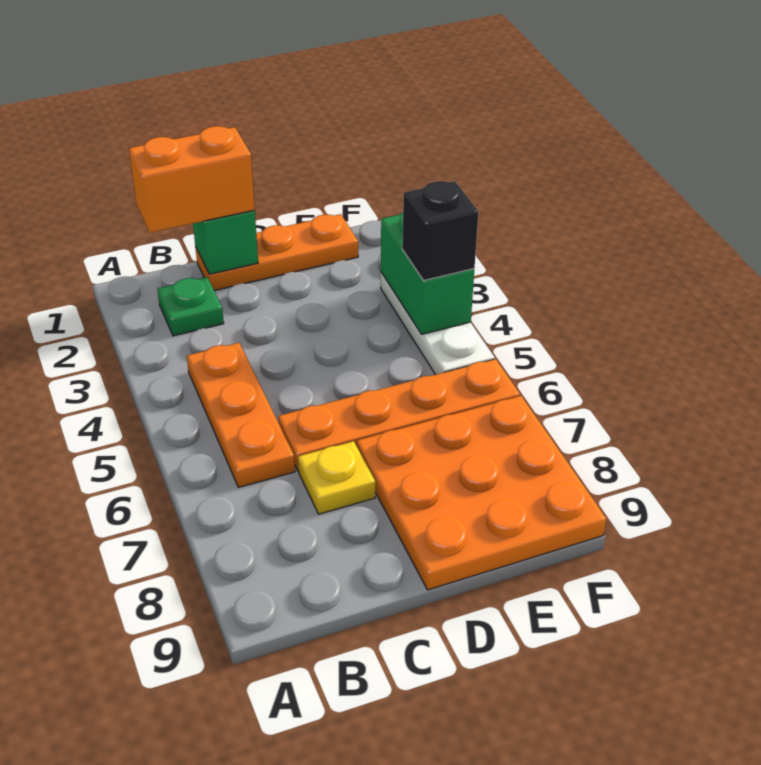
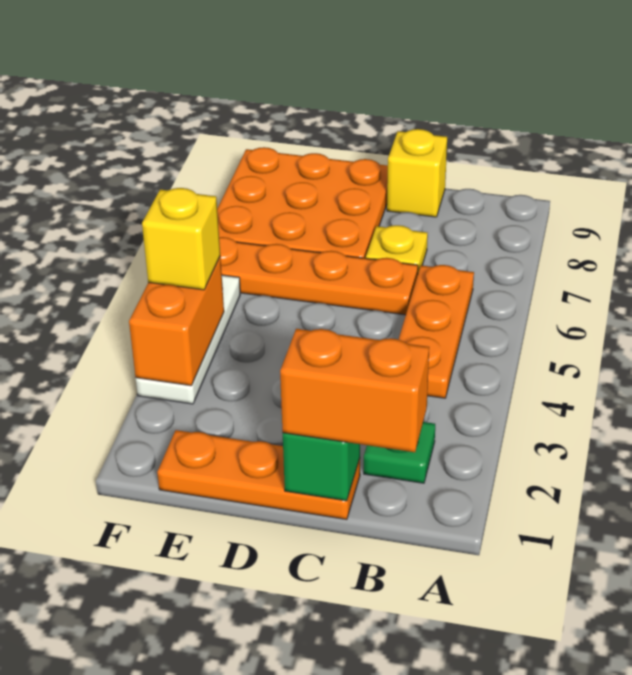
none -> yellow 1x1 brick [387,129,447,217]
green 1x2 brick [381,212,474,334] -> orange 1x2 brick [129,257,224,386]
black 1x1 brick [402,181,478,280] -> yellow 1x1 brick [142,188,220,290]

